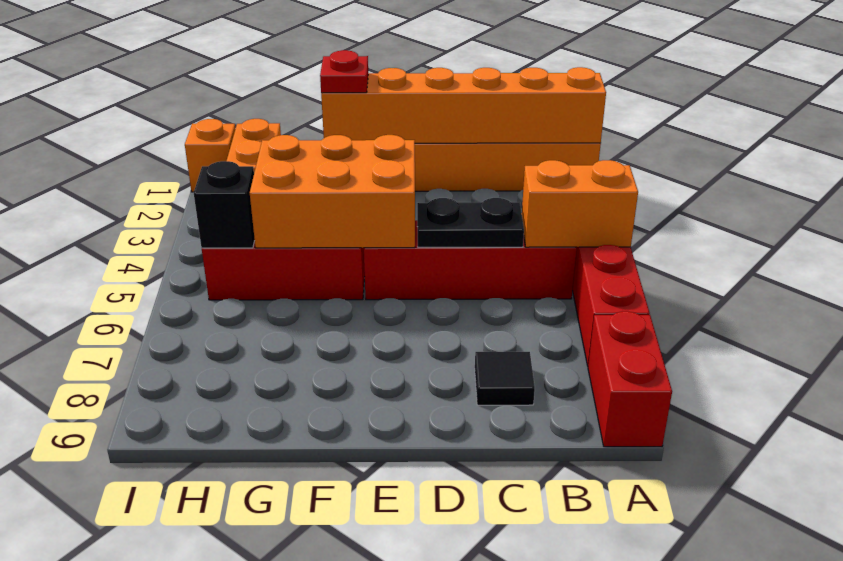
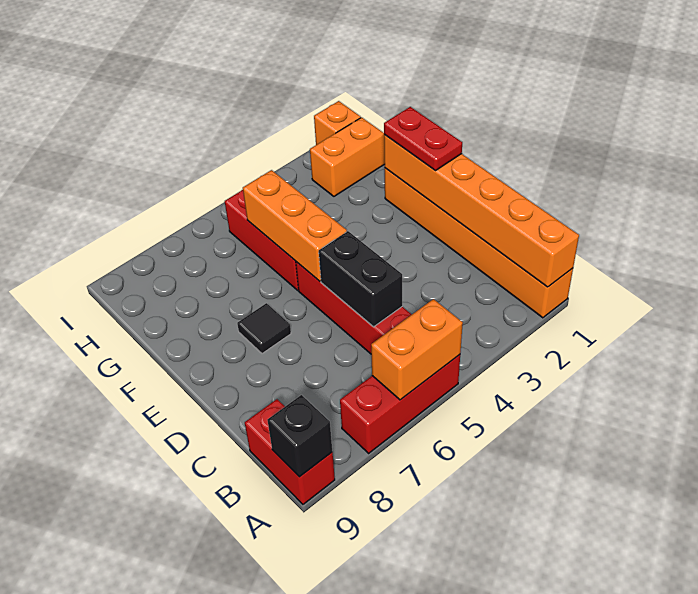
orange 1x2 brick [522,160,638,247] -> orange 1x2 brick turned to [371,299,463,400]
red 1x2 brick [588,311,672,447] -> red 1x2 brick turned to [245,399,335,504]
black 1x2 plate [417,198,524,247] -> black 1x2 brick [319,231,402,327]
black 1x1 tile [475,352,535,405] -> black 1x1 tile moved to [237,303,291,354]
orange 2x3 brick [250,135,415,248] -> orange 1x3 brick [243,170,347,281]
red 1x1 plate [320,50,368,93] -> red 1x2 plate [384,107,462,170]
black 1x1 brick [194,161,255,248] -> black 1x1 brick moved to [267,395,332,477]

